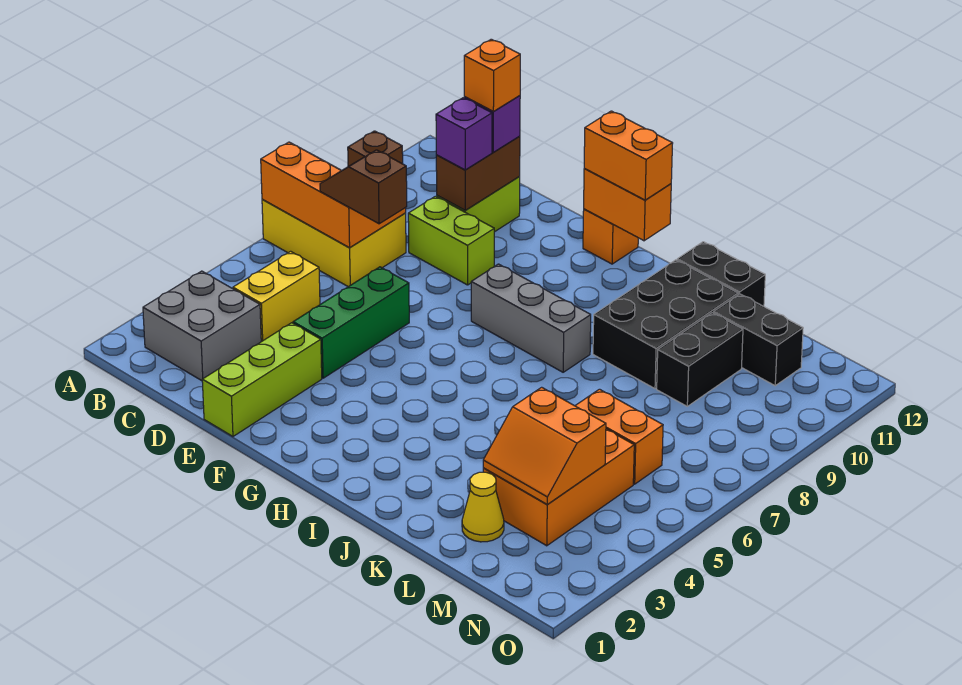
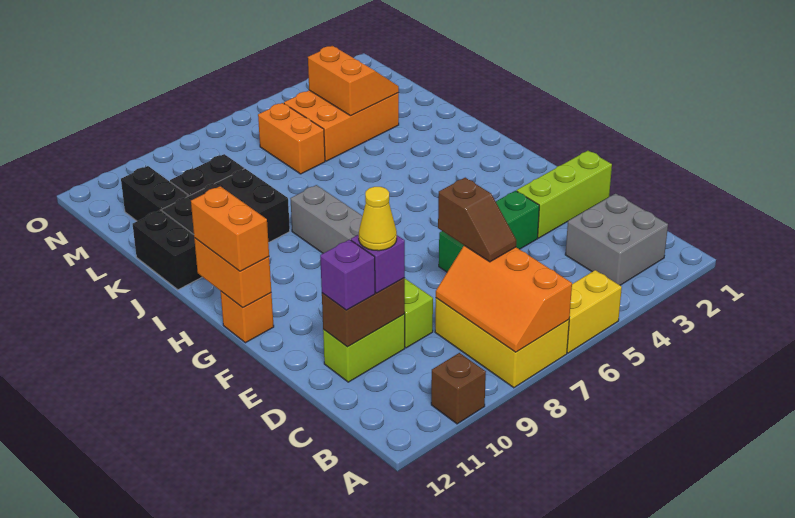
yellow 1x2 brick [233,251,320,342] -> yellow 1x2 brick moved to [567,270,622,353]
orange 1x1 brick [464,39,520,111] -> none
yellow 1x1 cone [462,472,504,542] -> yellow 1x1 cone moved to [359,187,397,251]

